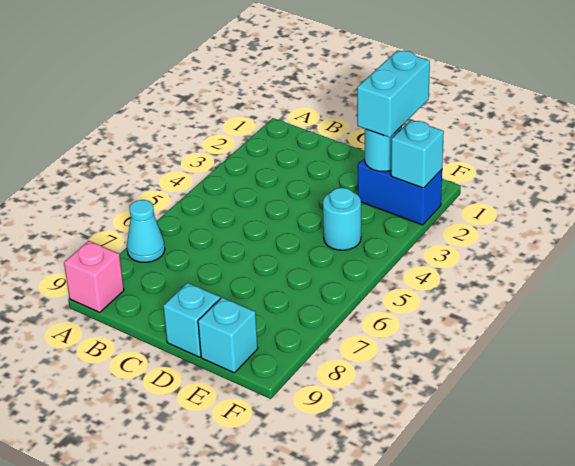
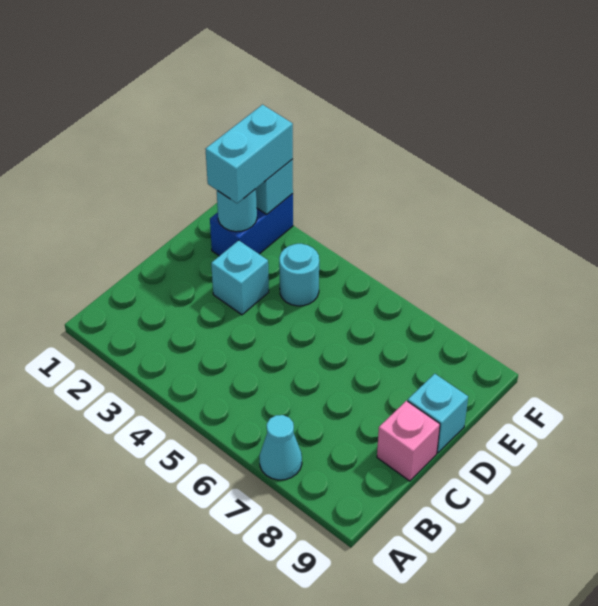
pink 1x1 brick [64,241,124,312] -> pink 1x1 brick moved to [377,401,440,481]
cyan 1x2 brick [357,50,430,137] -> cyan 1x2 brick turned to [206,105,293,203]
cyan 1x1 brick [198,298,258,373] -> cyan 1x1 brick moved to [211,240,269,315]

